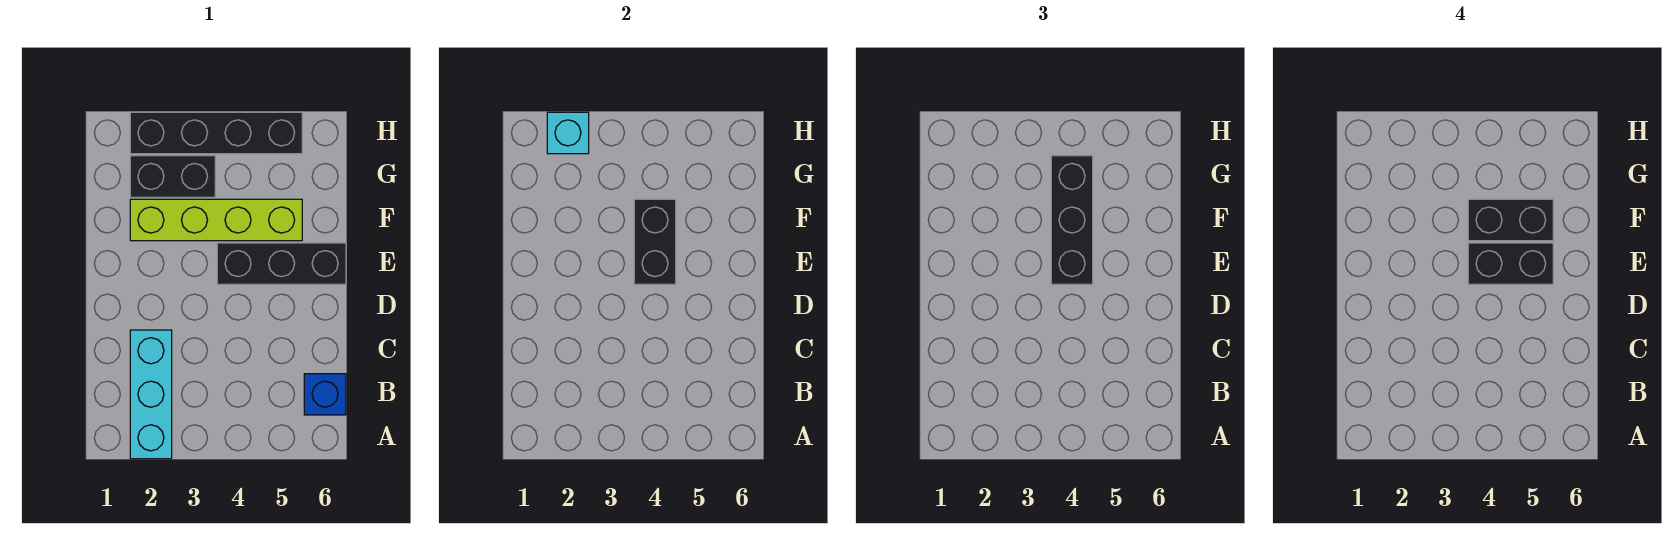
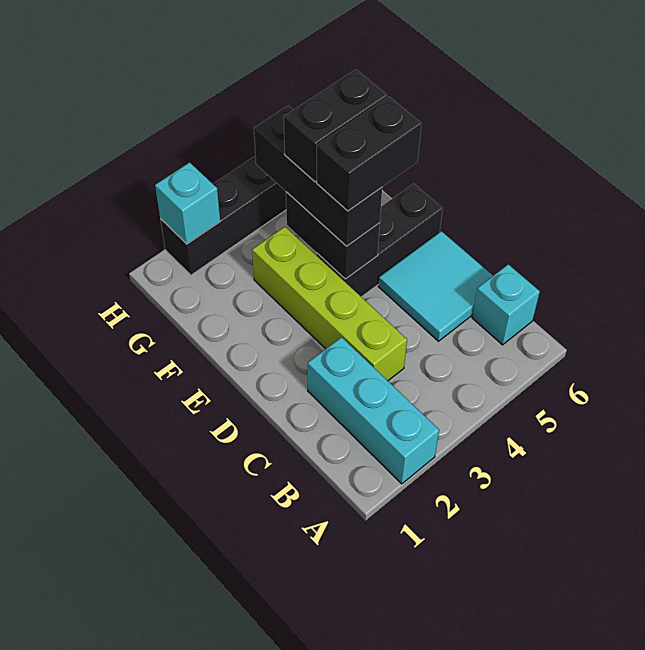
blue 1x1 brick [304,374,346,415] -> cyan 1x1 brick [472,264,540,345]
none -> cyan 2x2 tile [378,231,493,341]
lime 1x4 brick [130,199,302,241] -> lime 1x4 brick turned to [252,227,407,381]
black 1x2 brick [130,156,215,197] -> none

